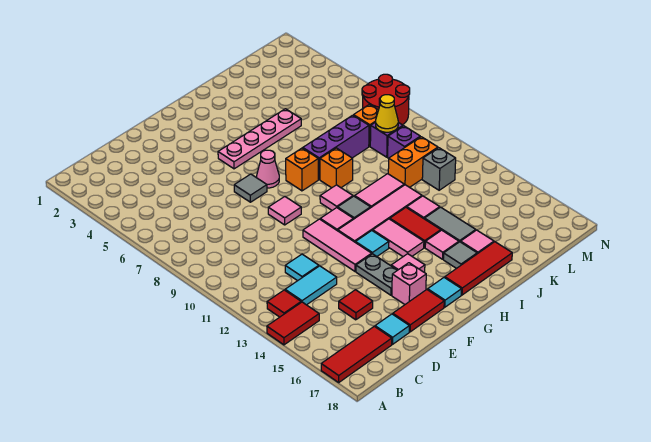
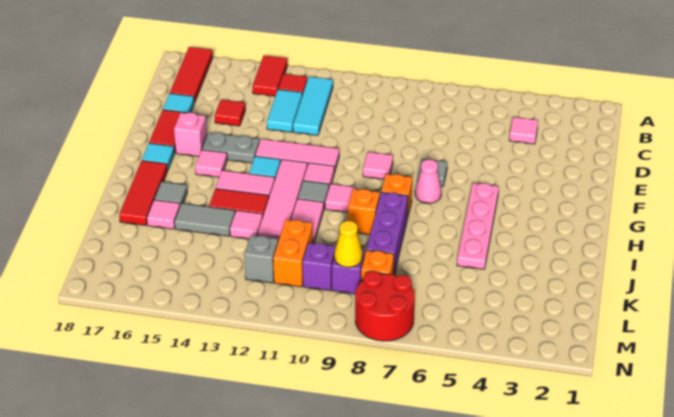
cyan 1x1 tile [285,254,319,281] -> cyan 1x3 tile [293,77,333,135]
pink 1x1 tile [425,230,459,259] -> pink 1x1 tile moved to [509,117,538,144]

